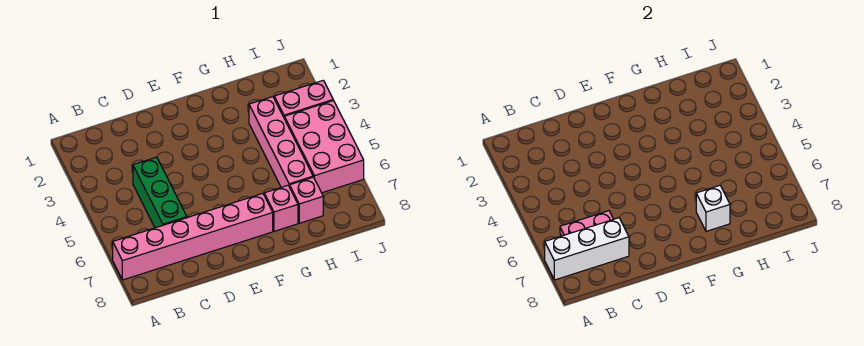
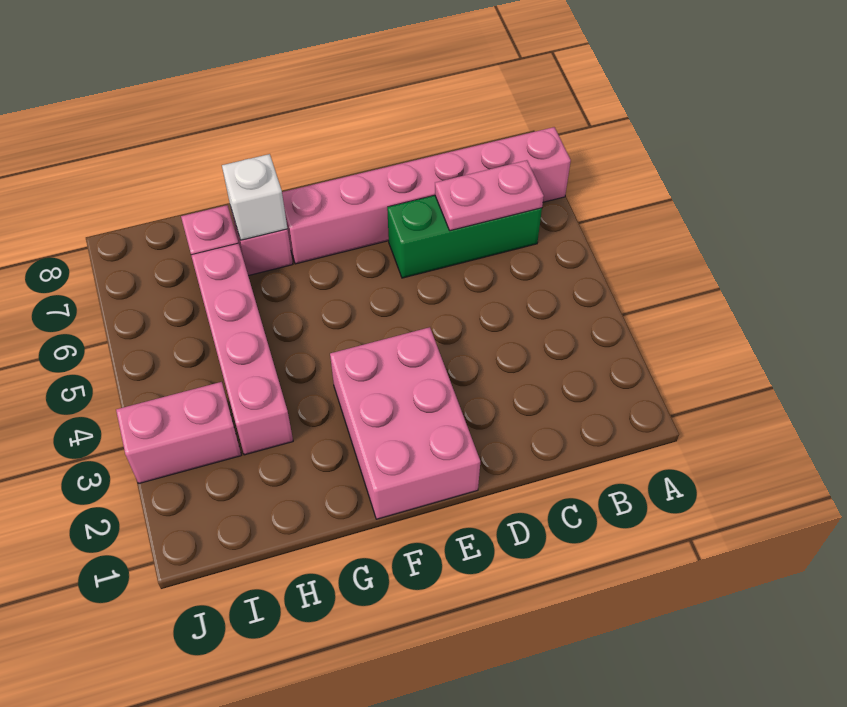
white 1x3 brick [545,218,629,280] -> none
green 1x3 brick [133,157,187,228] -> green 1x3 brick turned to [387,195,542,278]
pink 2x3 brick [284,101,364,193] -> pink 2x3 brick moved to [330,327,480,519]

